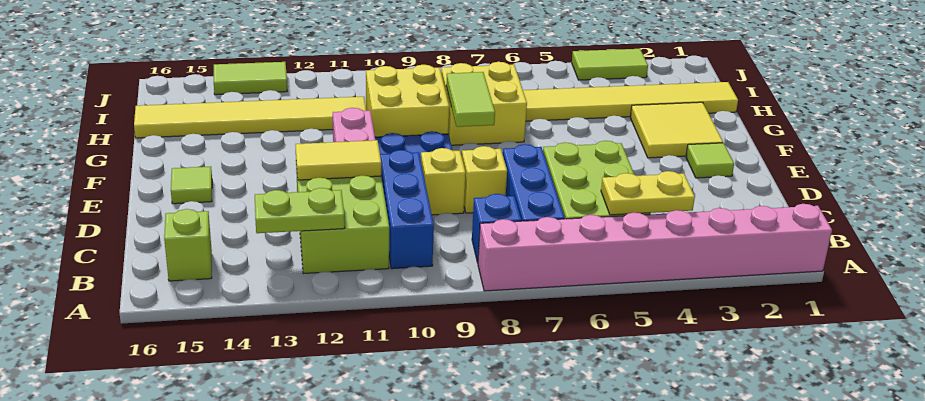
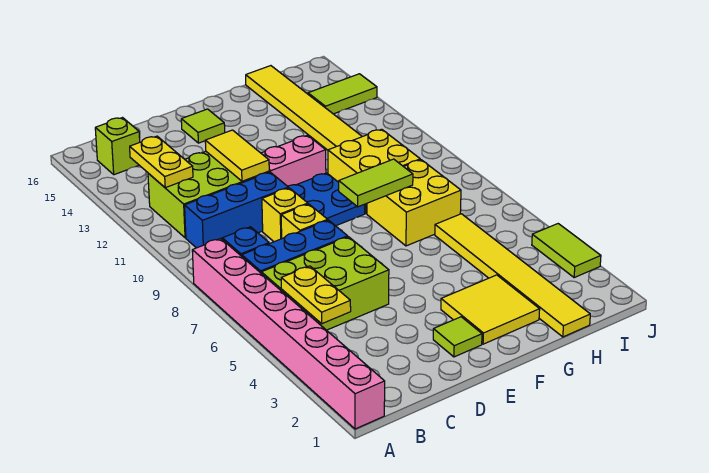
lime 1x2 plate [255,188,345,233] -> yellow 1x2 plate [130,136,193,188]
lime 1x2 tile [214,62,287,95] -> lime 1x2 tile turned to [308,74,377,114]

